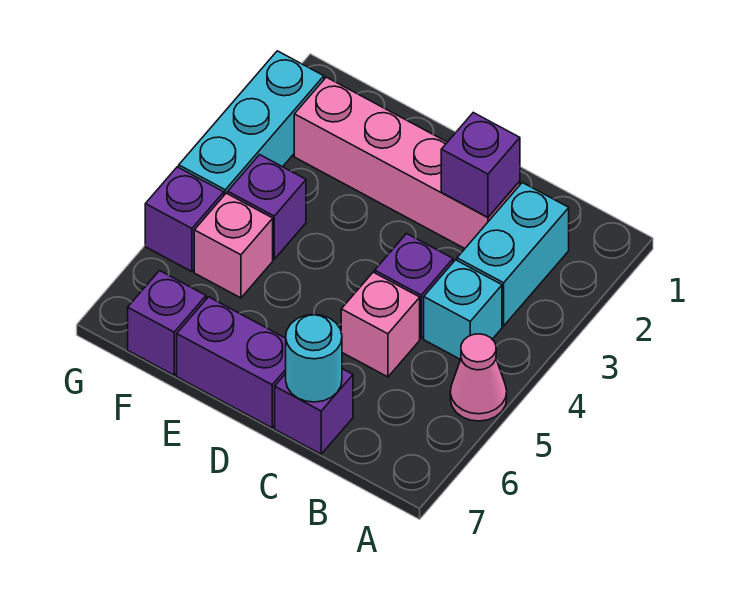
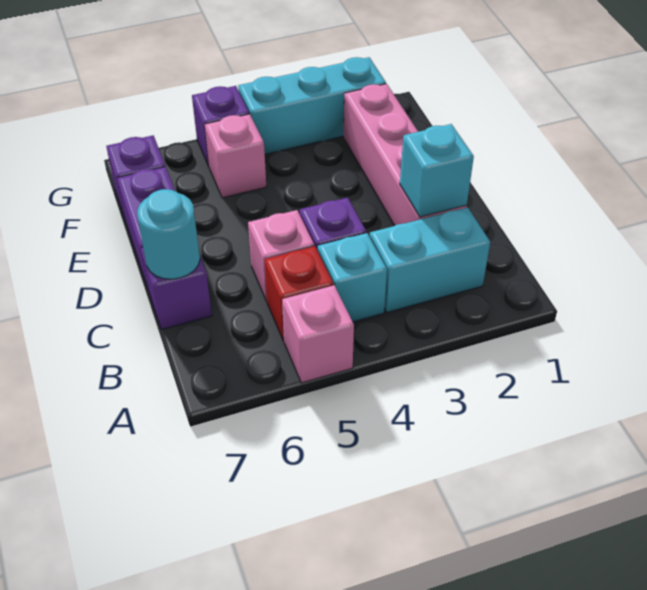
pink 1x1 cone [450,334,507,421] -> pink 1x1 brick [282,285,354,383]
none -> red 1x1 brick [265,246,334,341]
purple 1x1 brick [441,113,520,217] -> cyan 1x1 brick [400,124,474,217]
purple 1x1 brick [228,155,306,259] -> none

